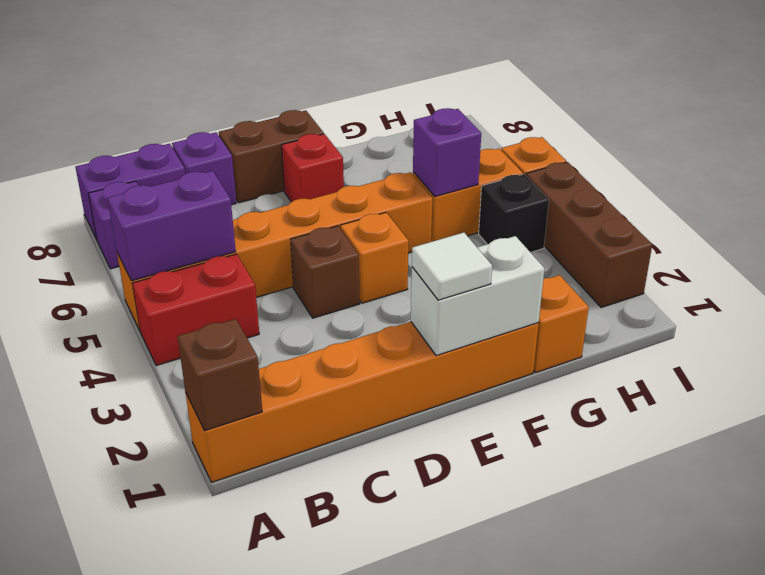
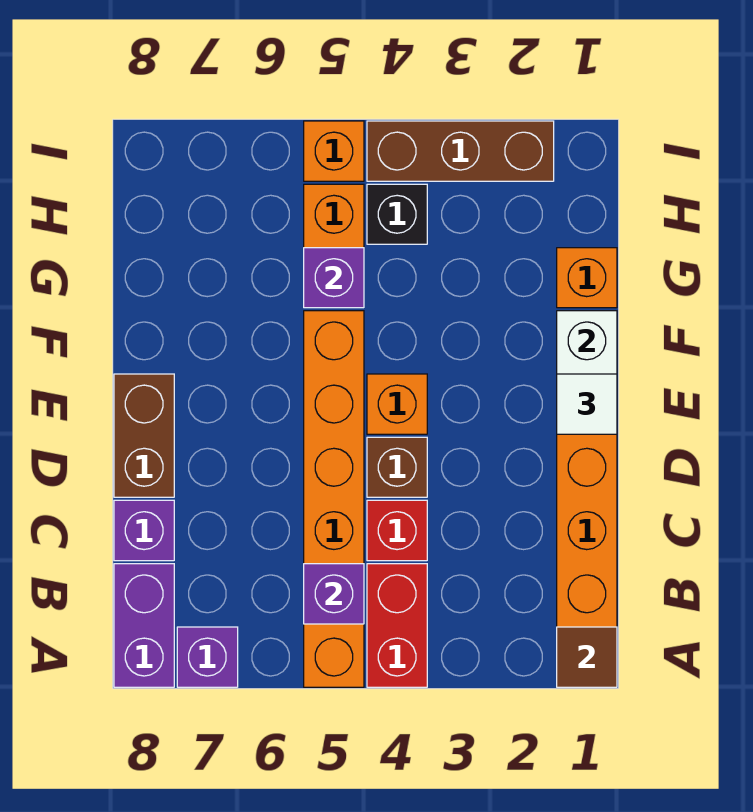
brown 1x1 brick [177,319,262,430] -> brown 1x1 tile [557,627,617,687]
purple 1x2 brick [107,171,236,281] -> purple 1x1 brick [304,564,364,624]
red 1x1 brick [281,134,344,202] -> red 1x1 brick moved to [367,500,427,561]

